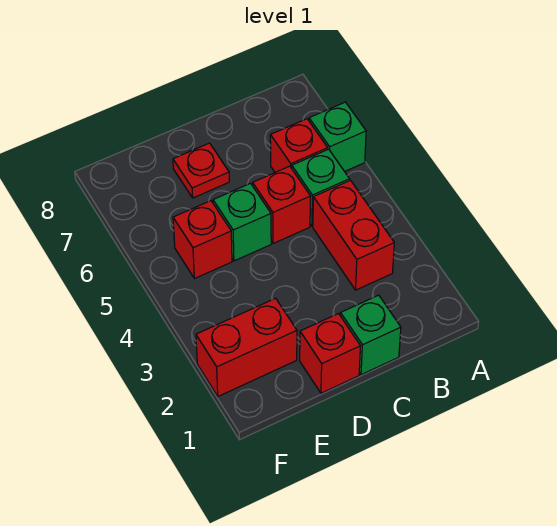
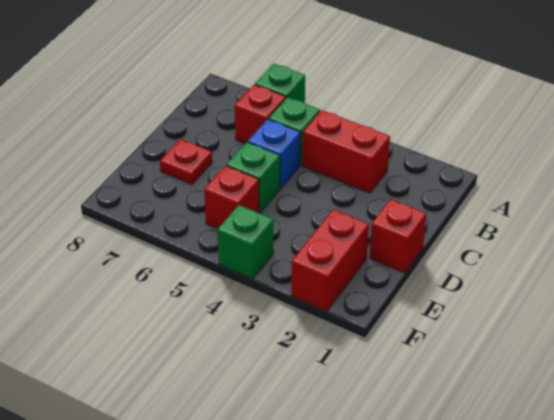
green 1x1 brick [340,295,401,375] -> green 1x1 brick moved to [217,205,274,279]
red 1x1 brick [253,166,311,244] -> blue 1x1 brick [248,119,300,189]

